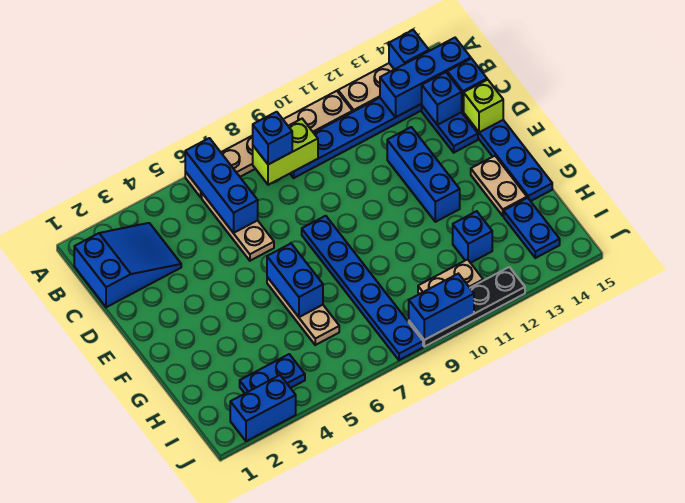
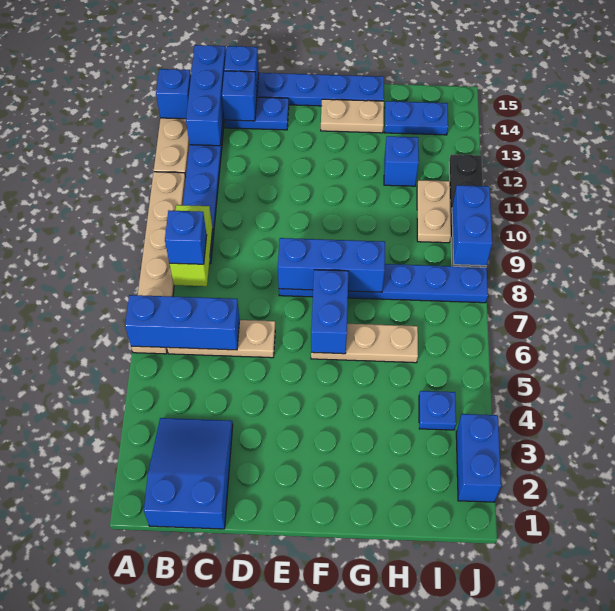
blue 1x3 brick [387,127,460,222] -> blue 1x3 brick moved to [278,238,385,292]
lime 1x1 brick [464,80,503,132] -> none
blue 1x2 brick [267,244,323,317] -> blue 1x2 brick turned to [311,270,348,354]
blue 1x2 plate [240,354,305,393] -> blue 1x1 plate [419,391,456,430]

